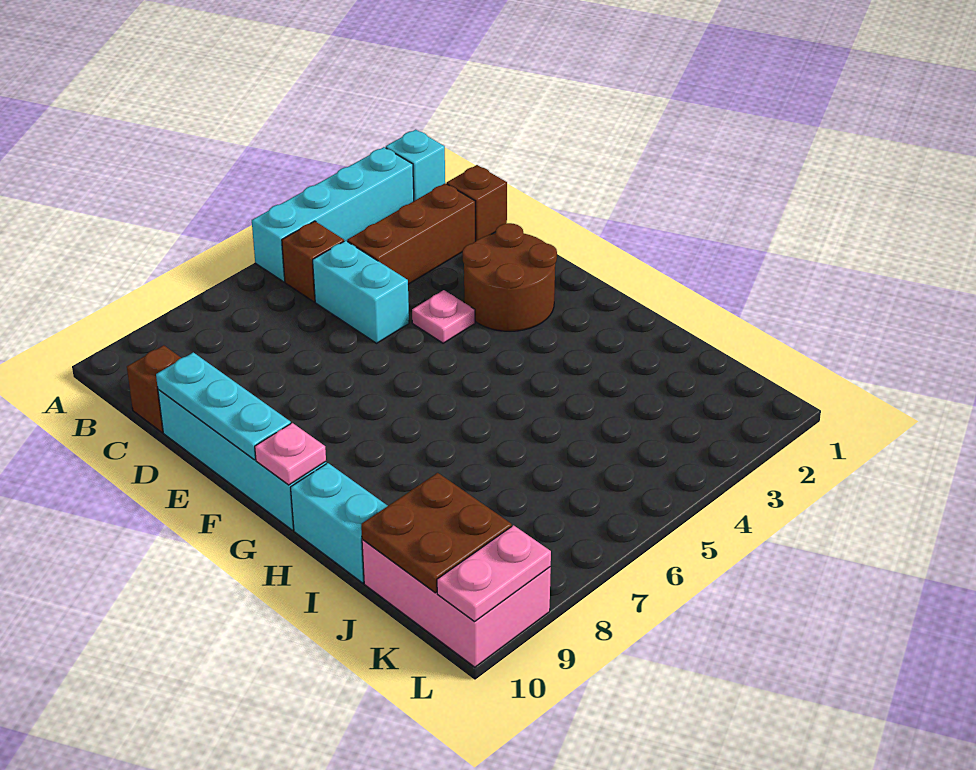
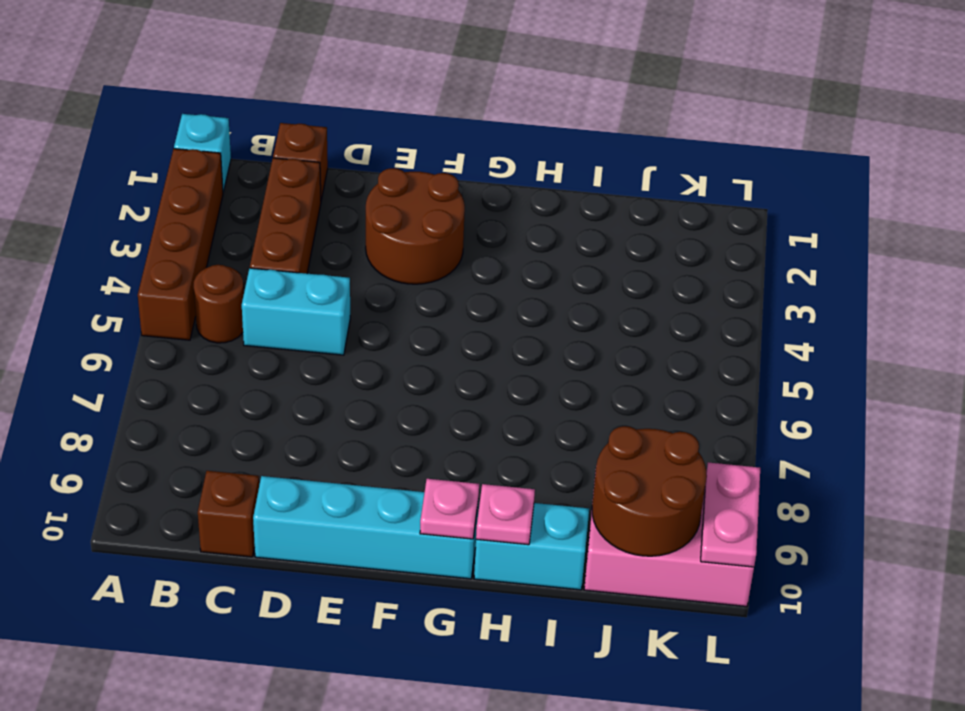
cyan 1x4 brick [252,147,414,282] -> brown 1x4 brick [138,149,223,340]
brown 1x1 brick [282,221,344,302] -> brown 1x1 round brick [194,265,244,343]
cyan 1x3 plate [156,352,291,460] -> none
pink 1x1 plate [412,290,475,343] -> pink 1x1 plate moved to [476,484,535,545]
brown 2x2 plate [361,473,512,593] -> brown 2x2 round brick [592,426,707,556]

